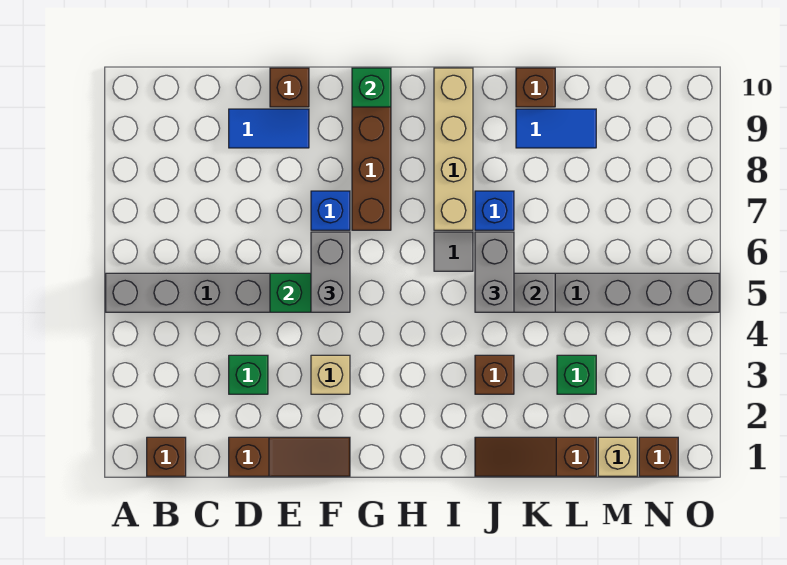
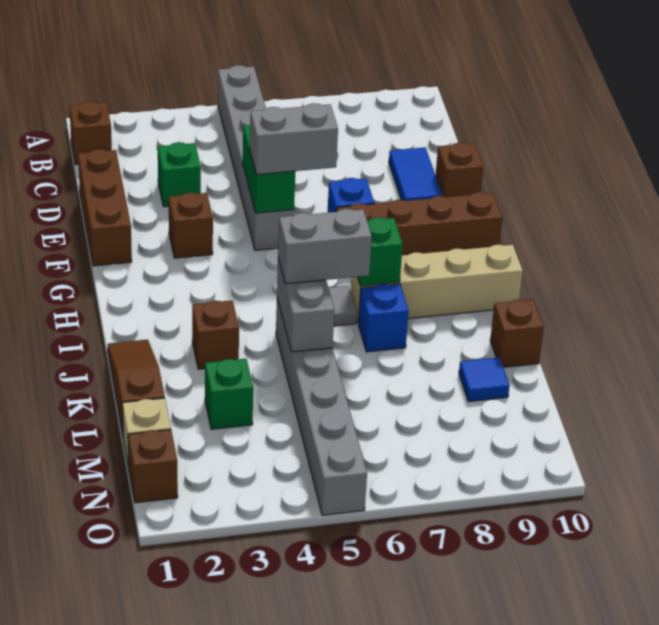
brown 1x3 slope [229,437,350,476] -> brown 1x3 brick [78,149,132,266]
tan 1x1 brick [311,355,350,394] -> brown 1x1 brick [169,192,213,258]
green 1x1 brick [352,68,391,107] -> green 1x1 brick moved to [358,218,403,286]
blue 1x2 tile [516,109,596,148] -> blue 1x1 tile [459,357,510,402]

